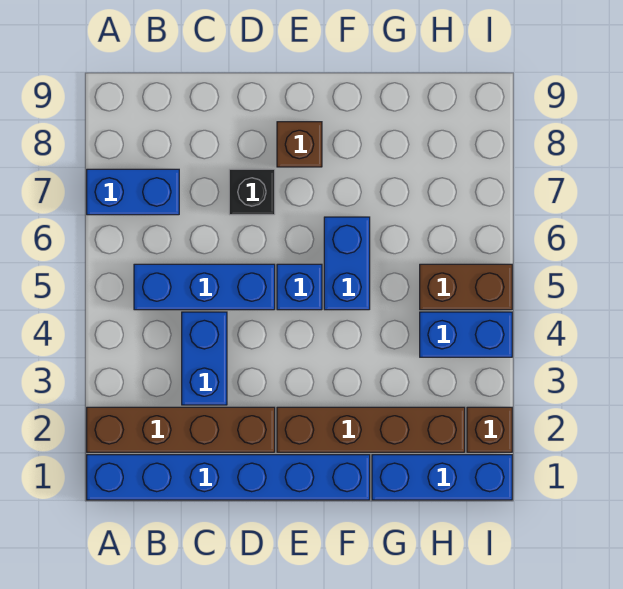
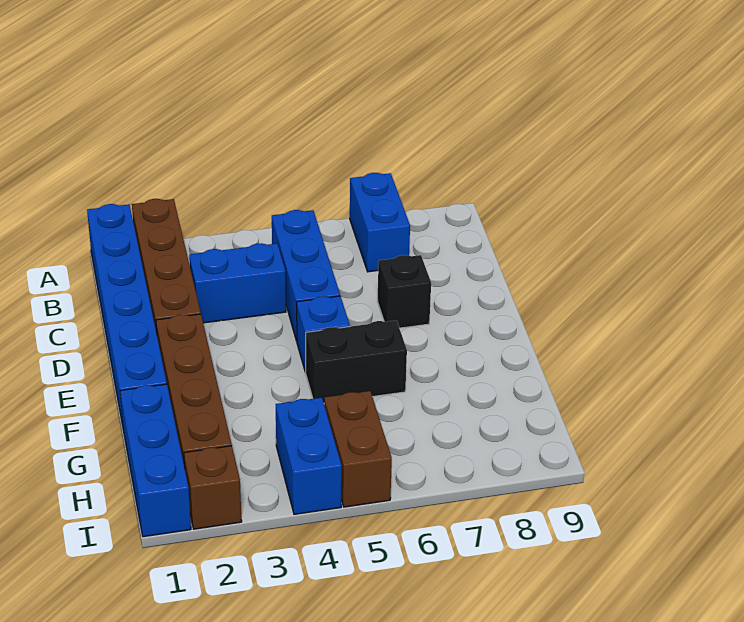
brown 1x1 brick [277,122,322,167] -> none
blue 1x2 brick [324,217,370,310] -> black 1x2 brick [306,320,407,403]

